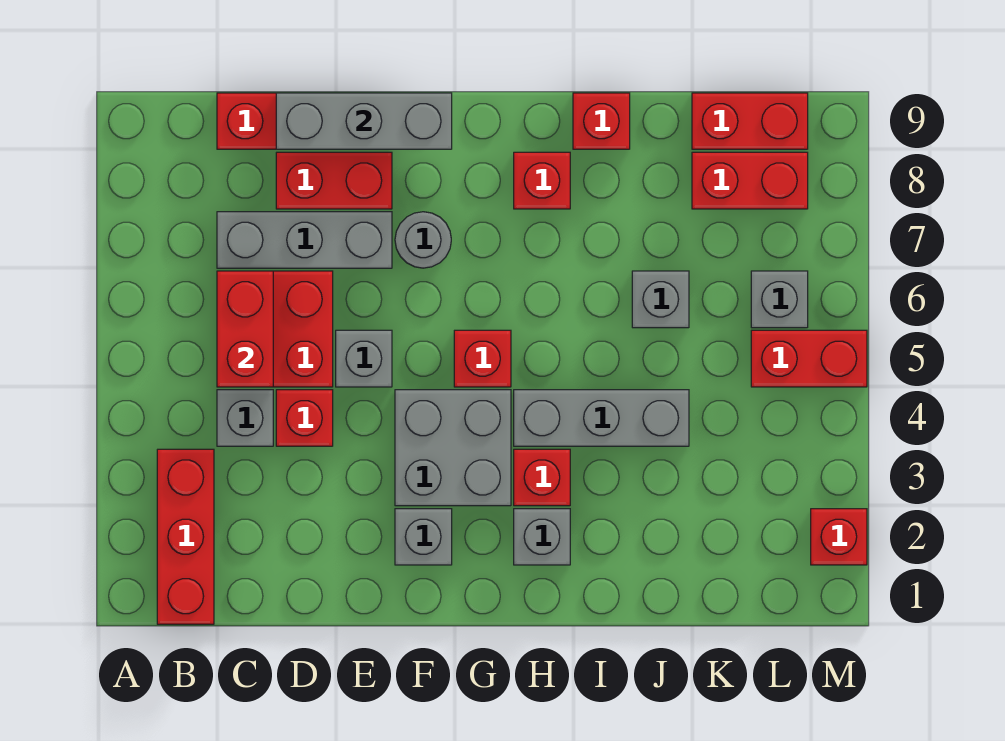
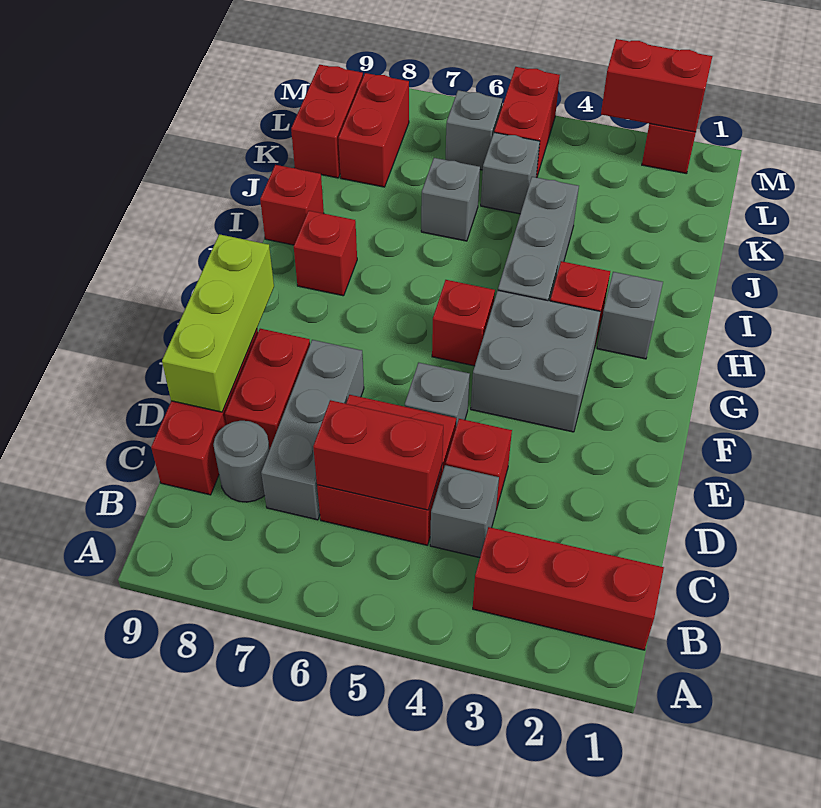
grey 1x3 brick [276,93,452,149] -> lime 1x3 brick [162,234,274,412]
grey 1x1 brick [395,509,452,565] -> grey 1x1 brick moved to [481,132,540,214]
grey 1x1 round brick [395,212,451,268] -> grey 1x1 round brick moved to [213,421,270,502]
none -> red 1x2 brick [601,39,712,132]

